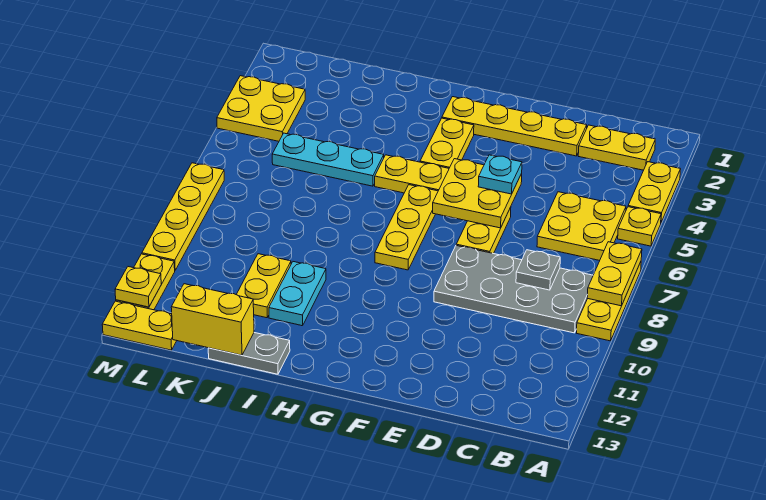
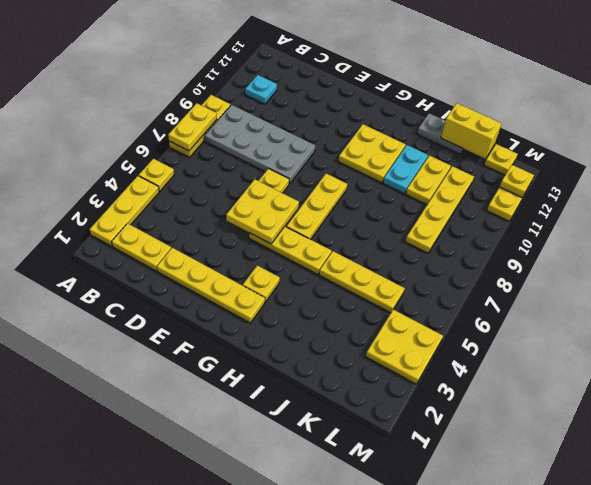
yellow 1x2 plate [628,162,681,222] -> yellow 1x3 plate [90,176,159,246]
yellow 2x2 plate [537,192,626,261] -> yellow 2x2 plate moved to [338,124,406,183]
grey 1x1 plate [516,250,560,290] -> none
cyan 1x1 plate [478,155,522,194] -> cyan 1x1 plate moved to [245,75,277,104]
yellow 1x2 plate [420,118,474,168] -> yellow 1x1 plate [243,266,280,302]
cyan 1x3 plate [272,133,384,186] -> yellow 1x3 plate [319,251,405,313]
yellow 1x2 plate [102,301,177,350] -> yellow 1x1 plate [484,144,518,175]
yellow 1x4 plate [142,163,224,270] -> yellow 1x4 plate moved to [406,166,474,253]

